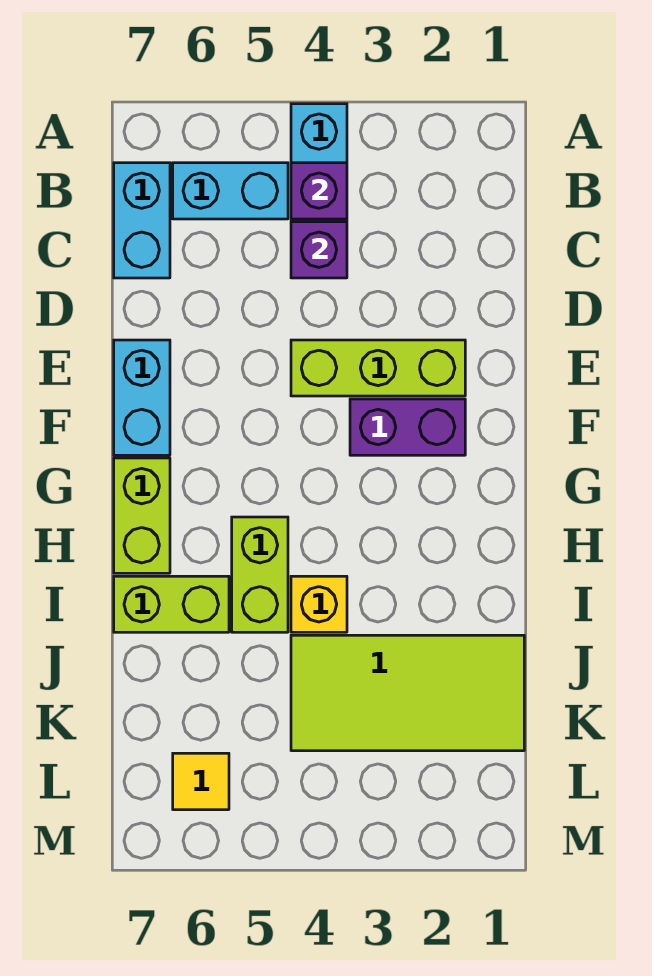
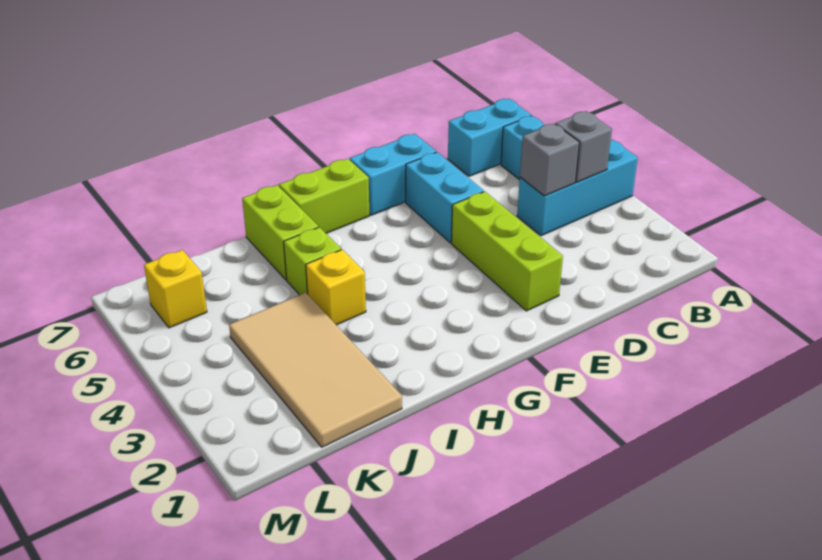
purple 1x1 brick [291,163,347,219] -> grey 1x1 brick [555,111,612,182]
purple 1x1 brick [291,222,347,278] -> grey 1x1 brick [520,124,579,196]
none -> cyan 1x2 brick [406,152,484,243]
purple 1x2 brick [350,399,465,455] -> none
lime 1x2 brick [232,517,288,632] -> lime 1x1 brick [284,227,341,295]
lime 2x4 tile [291,635,524,751] -> tan 2x4 tile [229,293,402,447]
yellow 1x1 tile [173,753,229,810] -> yellow 1x1 brick [144,250,207,328]

